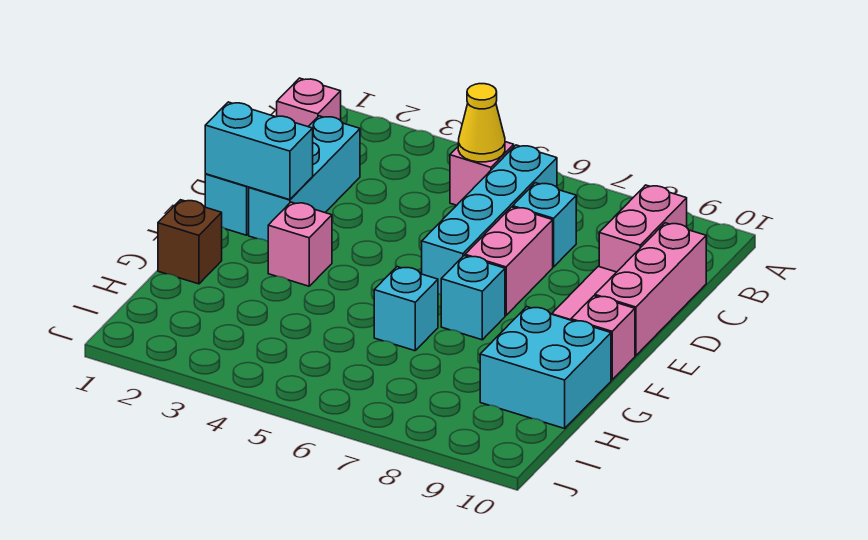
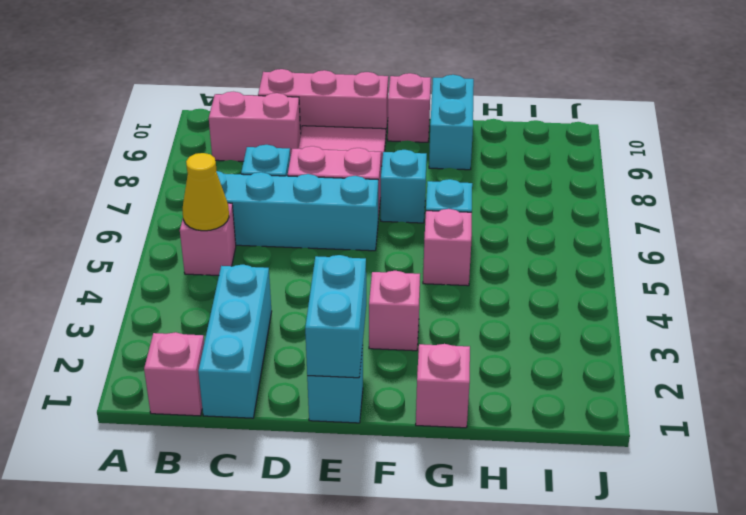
cyan 1x3 brick [249,116,360,241] -> cyan 1x3 brick turned to [198,265,272,418]
brown 1x1 brick [158,200,222,284] -> pink 1x1 brick [416,344,470,428]
none -> pink 1x1 brick [423,209,472,286]
cyan 2x2 brick [480,307,611,428] -> cyan 1x2 brick [429,75,474,170]

